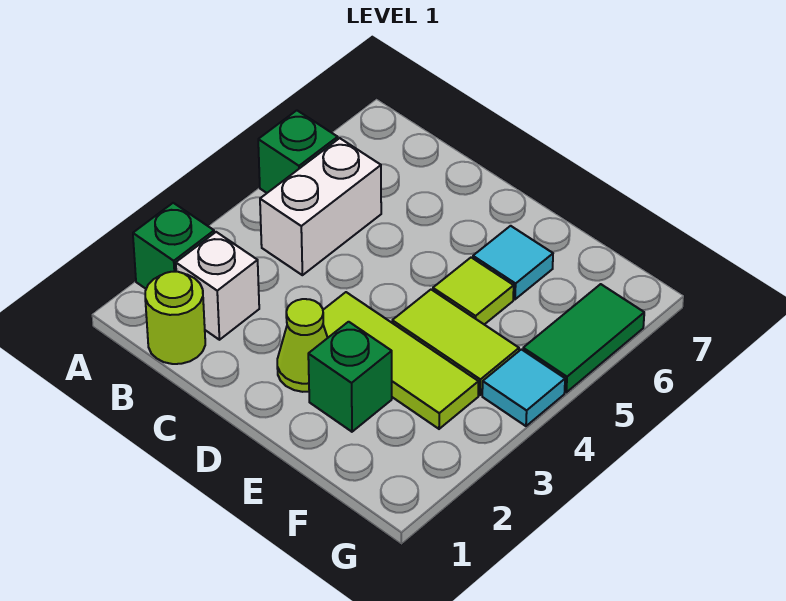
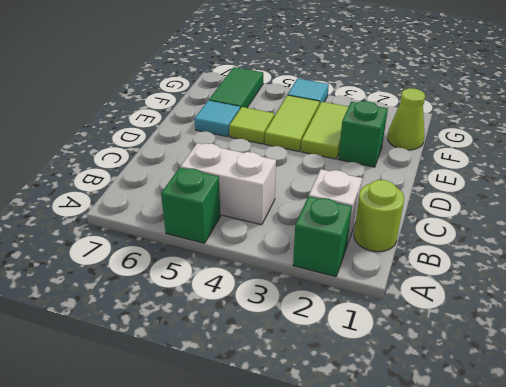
lime 1x1 cone [277,299,328,392] -> lime 1x1 cone moved to [388,88,425,150]
lime 1x3 tile [323,292,479,429] -> lime 1x2 tile [301,102,348,159]
green 1x2 tile [523,284,644,392] -> green 1x2 tile turned to [209,67,263,109]

